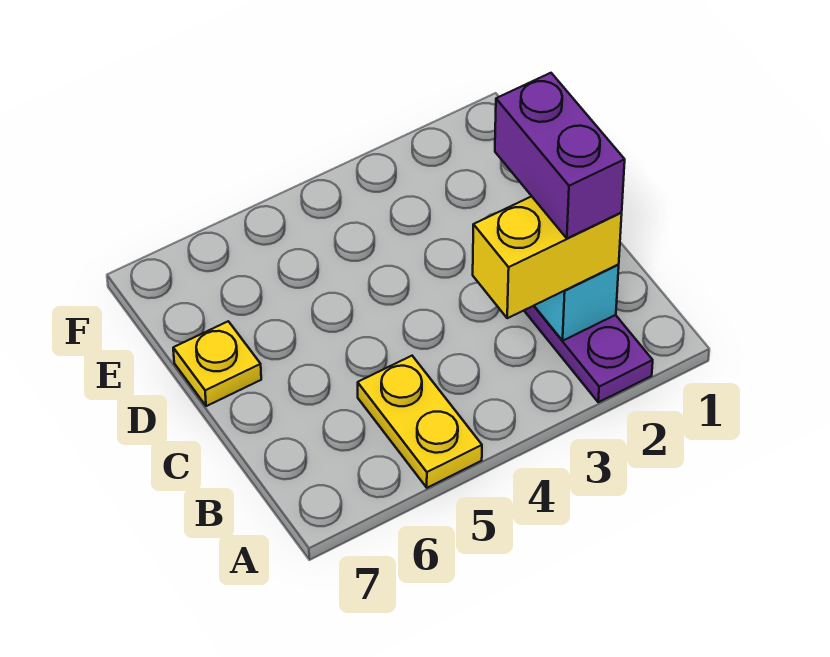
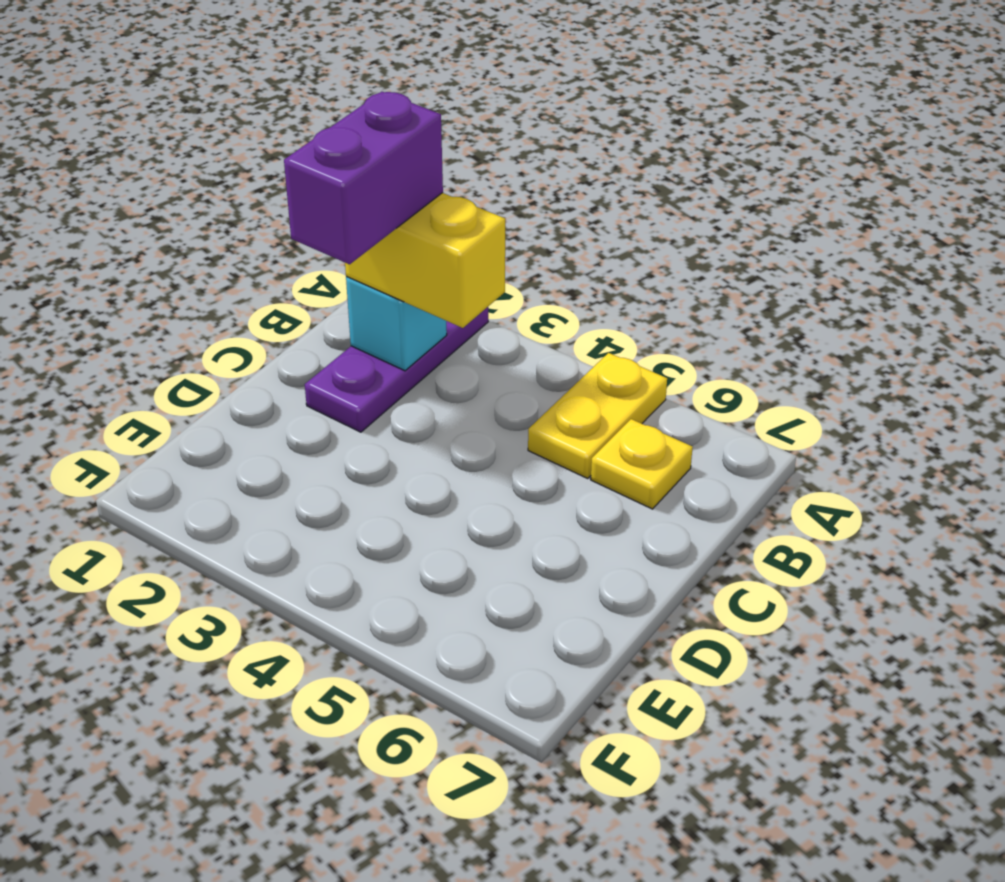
yellow 1x1 plate [173,321,261,406] -> yellow 1x1 plate moved to [591,419,693,509]

